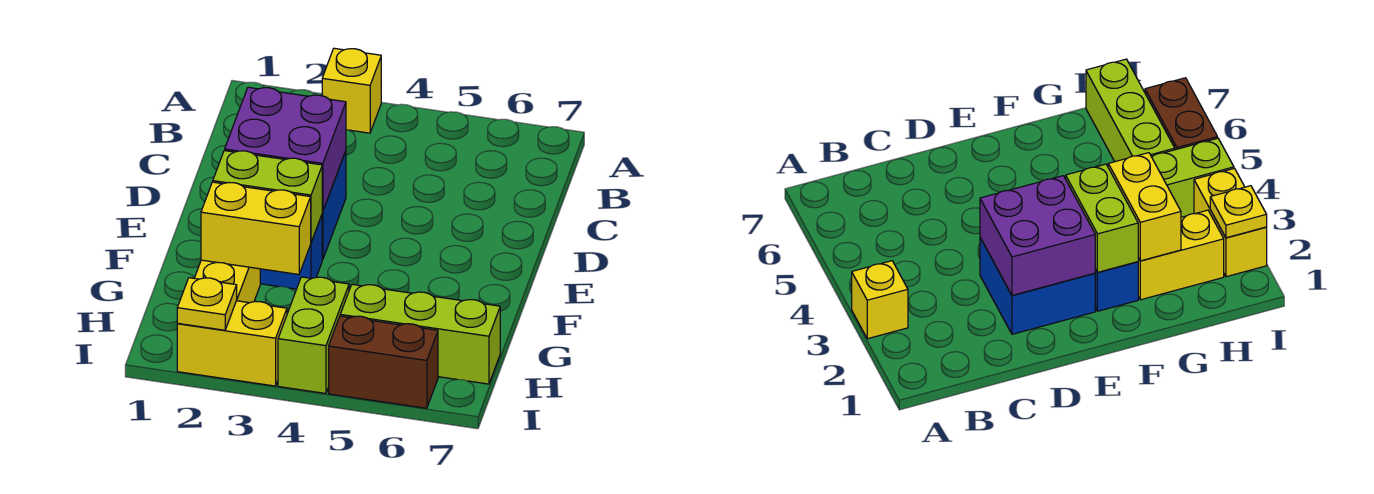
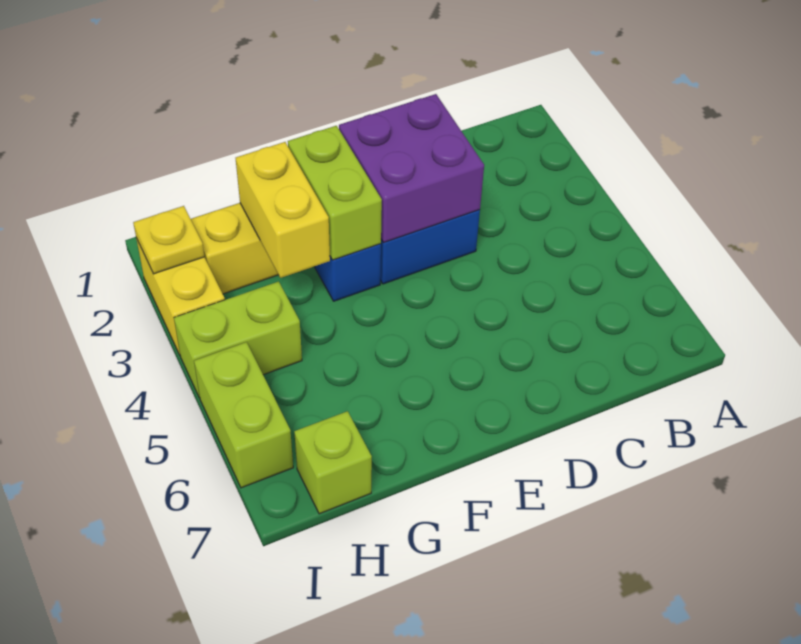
yellow 1x1 brick [322,48,381,133] -> none
lime 1x3 brick [340,284,500,384] -> lime 1x1 brick [294,411,372,514]
brown 1x2 brick [329,316,438,408] -> lime 1x2 brick [194,342,293,488]

